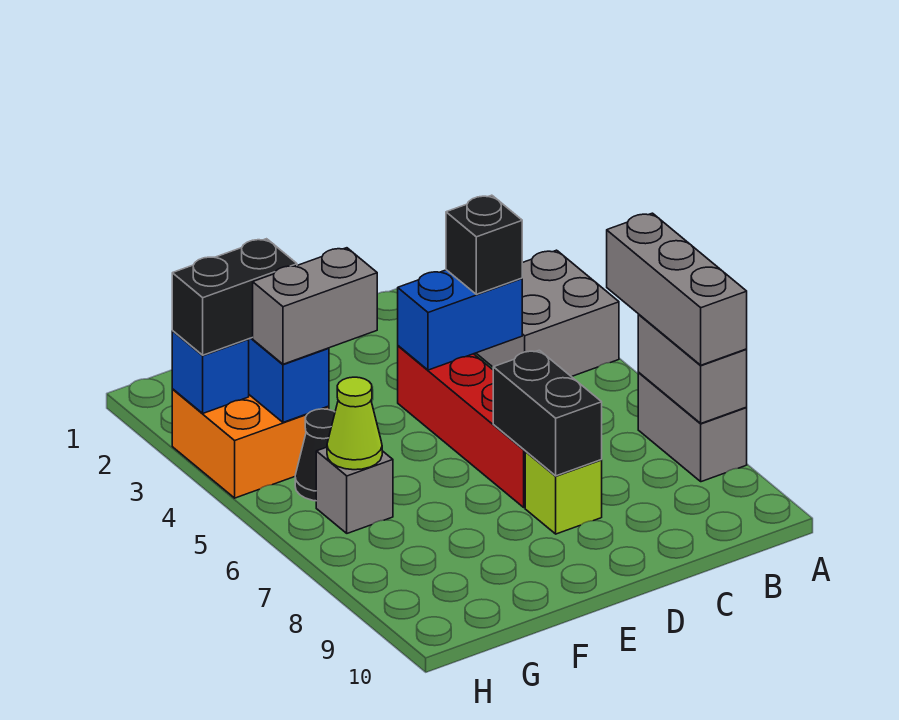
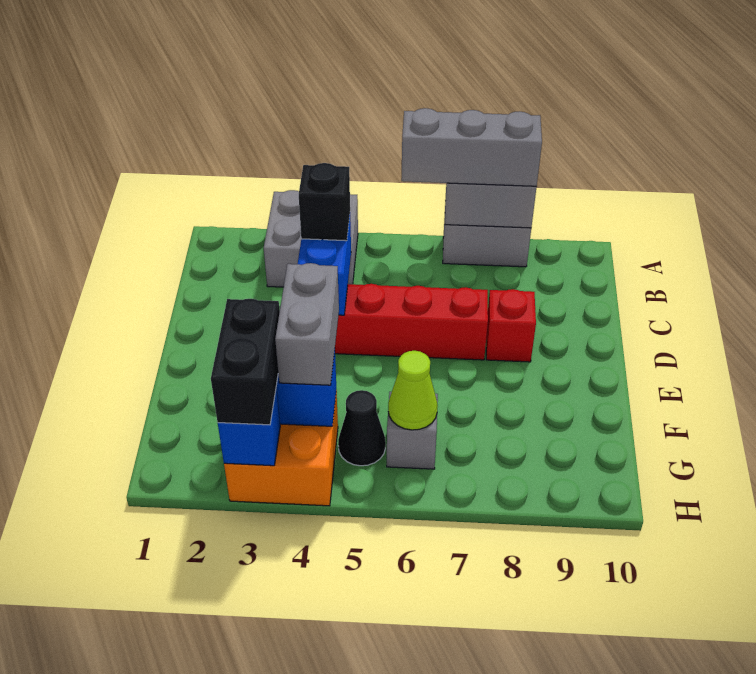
black 1x2 brick [493,350,602,476] -> none
lime 1x1 brick [525,452,602,534] -> red 1x1 brick [486,289,536,362]

